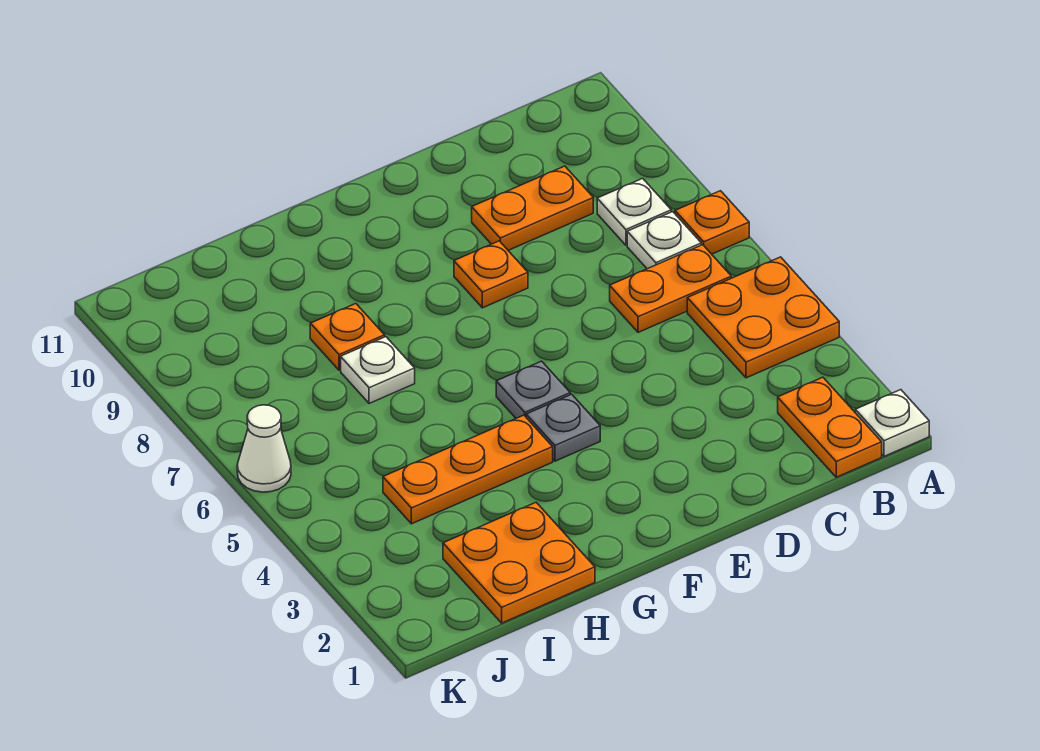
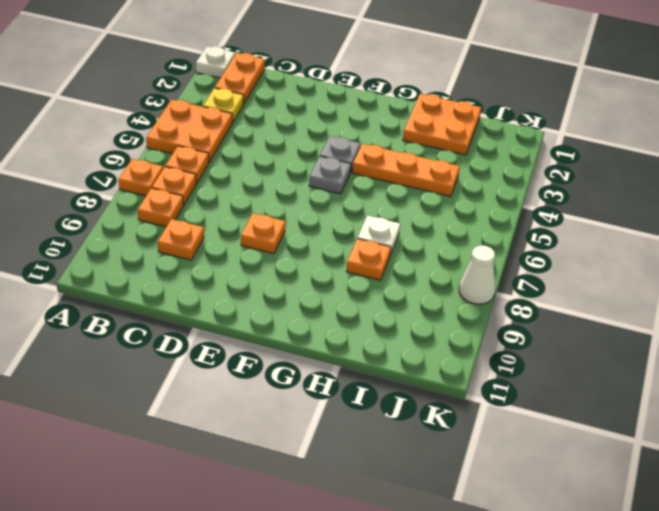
none -> yellow 1x1 plate [203,88,244,123]
orange 1x2 plate [610,245,731,332] -> orange 1x1 plate [165,146,209,183]
white 1x1 plate [627,212,701,269] -> orange 1x1 plate [152,167,196,205]
white 1x1 plate [597,178,671,245] -> orange 1x1 plate [138,188,183,227]
orange 1x2 plate [472,166,593,250] -> orange 1x1 plate [158,219,204,260]
white 1x1 cone [237,405,291,492] -> white 1x1 cone moved to [459,246,495,304]

